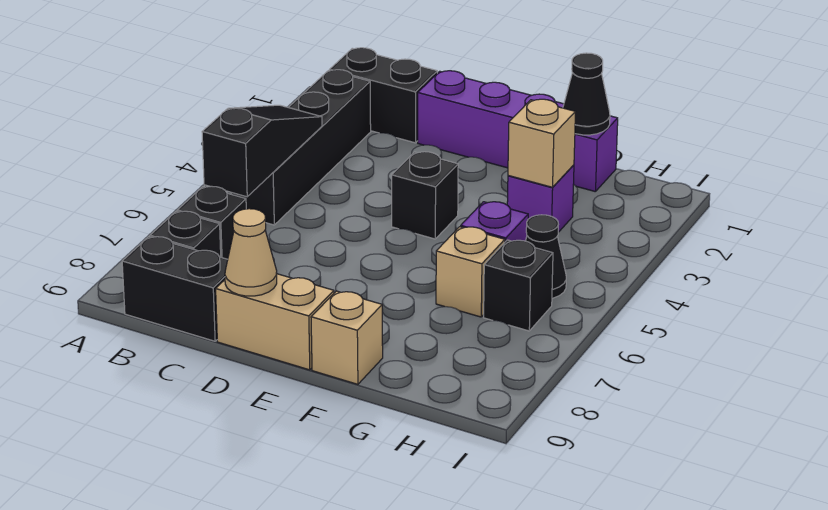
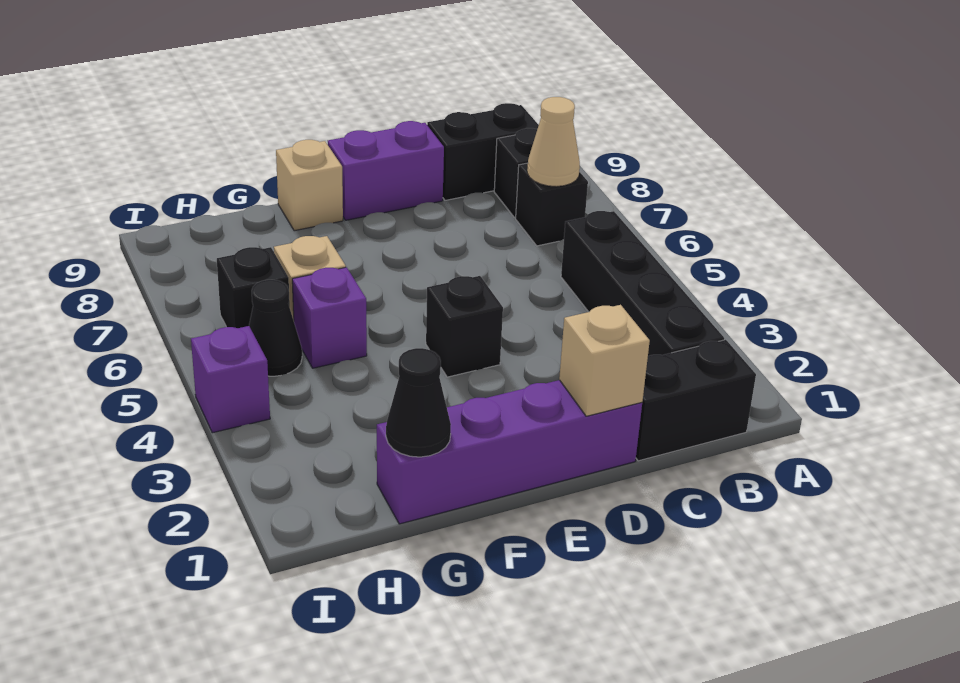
black 1x3 slope [202,105,322,197] -> none
tan 1x2 brick [216,274,334,370] -> purple 1x2 brick [328,121,444,220]
tan 1x1 cone [225,209,277,296] -> tan 1x1 cone moved to [527,97,580,187]
purple 1x1 brick [507,165,574,232] -> purple 1x1 brick moved to [191,326,270,433]
tan 1x1 brick [508,99,575,187] -> tan 1x1 brick moved to [559,305,650,416]

